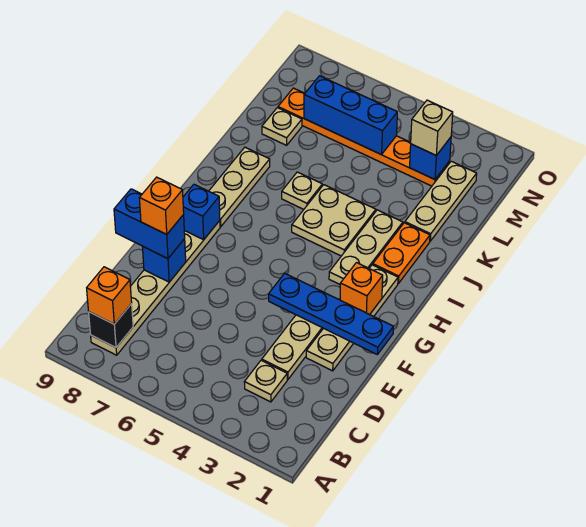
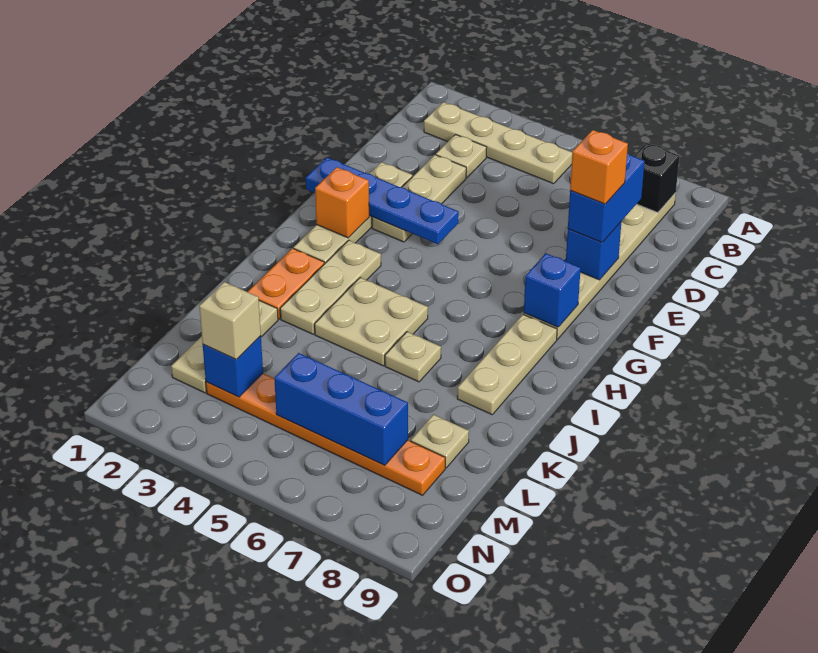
none -> tan 1x4 plate [424,102,572,184]
orange 1x1 brick [87,267,132,324] -> none
blue 1x2 brick [114,189,185,259] -> blue 1x2 brick turned to [568,153,645,242]

